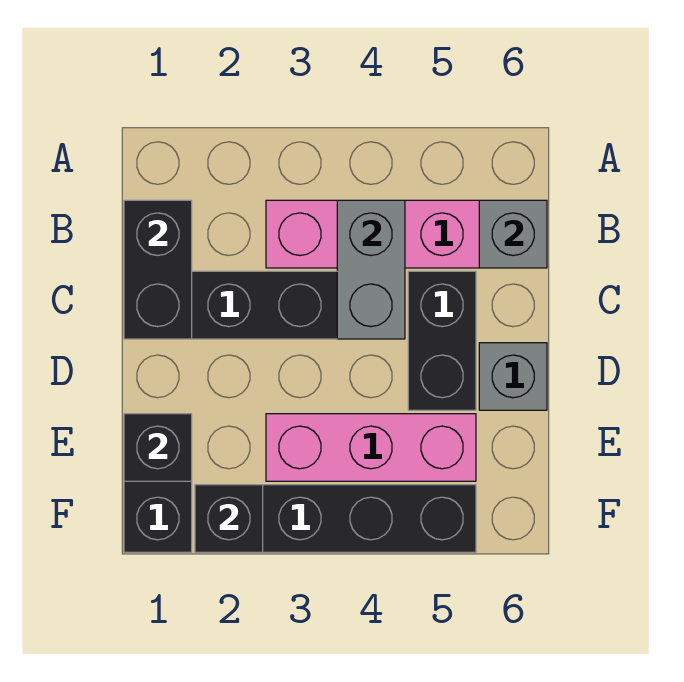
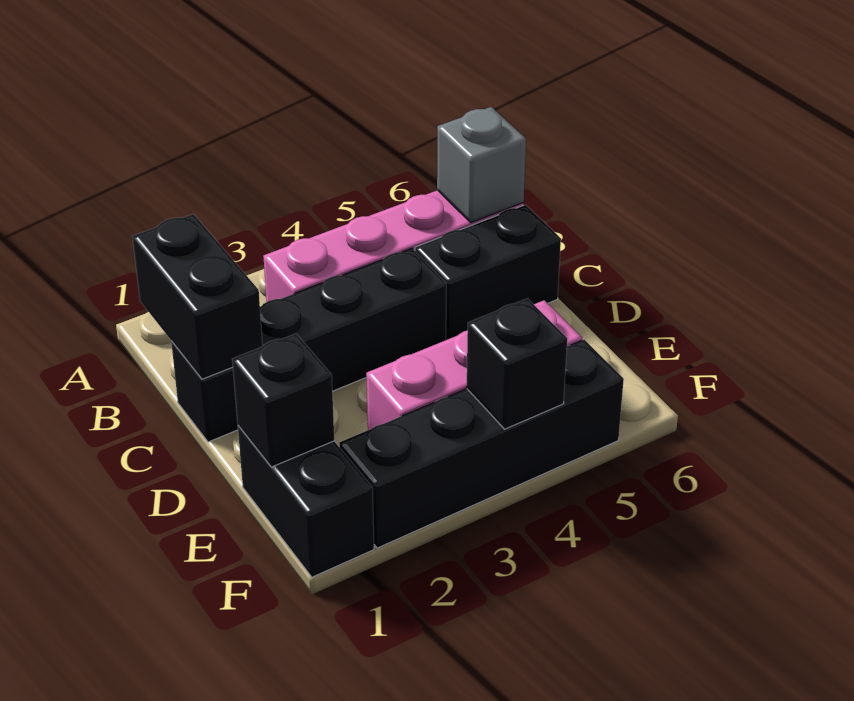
grey 1x2 brick [337,200,405,339] -> none
black 1x2 brick [408,271,476,410] -> black 1x2 brick turned to [415,205,561,340]
grey 1x1 brick [479,343,547,410] -> none
black 1x1 brick [195,485,263,552] -> black 1x1 brick moved to [467,298,567,429]

